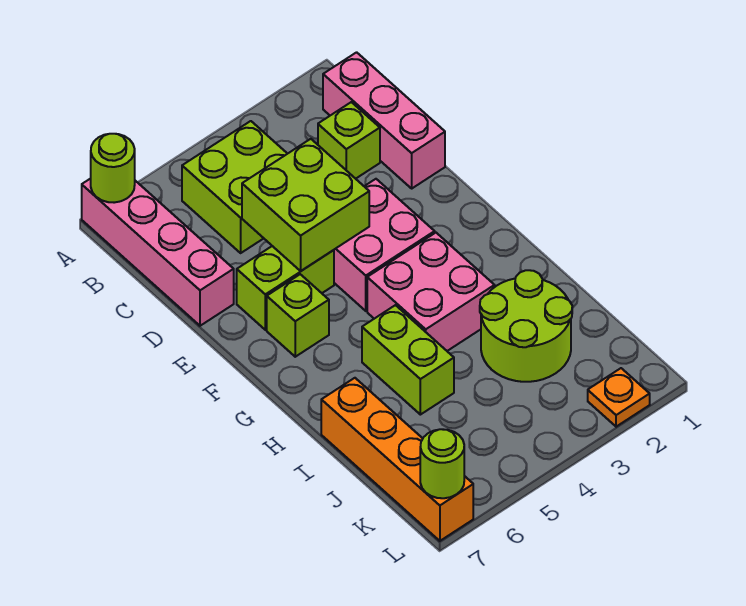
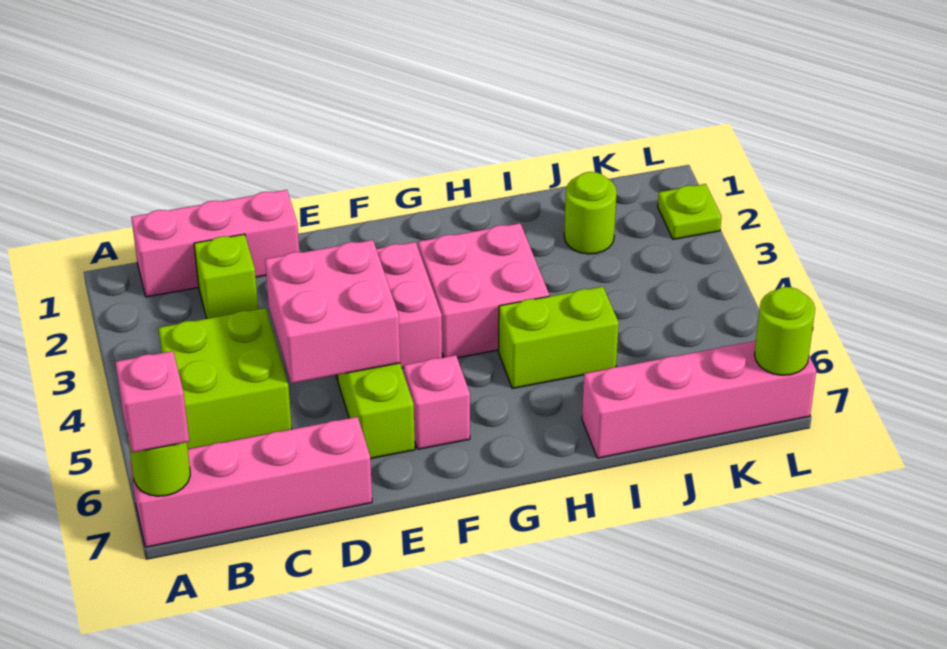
none -> pink 1x1 brick [115,351,189,453]
lime 2x2 brick [242,139,369,271] -> pink 2x2 brick [265,240,400,383]
lime 1x1 brick [267,274,329,357] -> pink 1x1 brick [404,355,470,449]
lime 2x2 round brick [480,270,572,382] -> lime 1x1 round brick [564,172,617,254]
orange 1x4 brick [321,378,473,541] -> pink 1x4 brick [582,341,816,458]
orange 1x1 plate [588,368,650,427] -> lime 1x1 plate [658,184,722,239]

